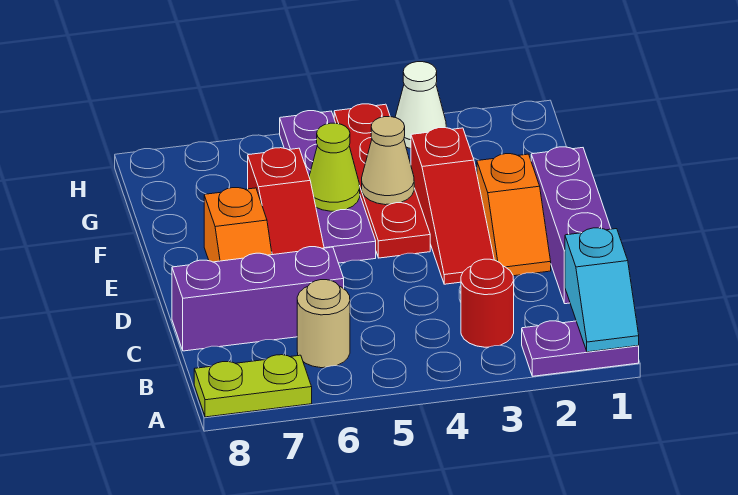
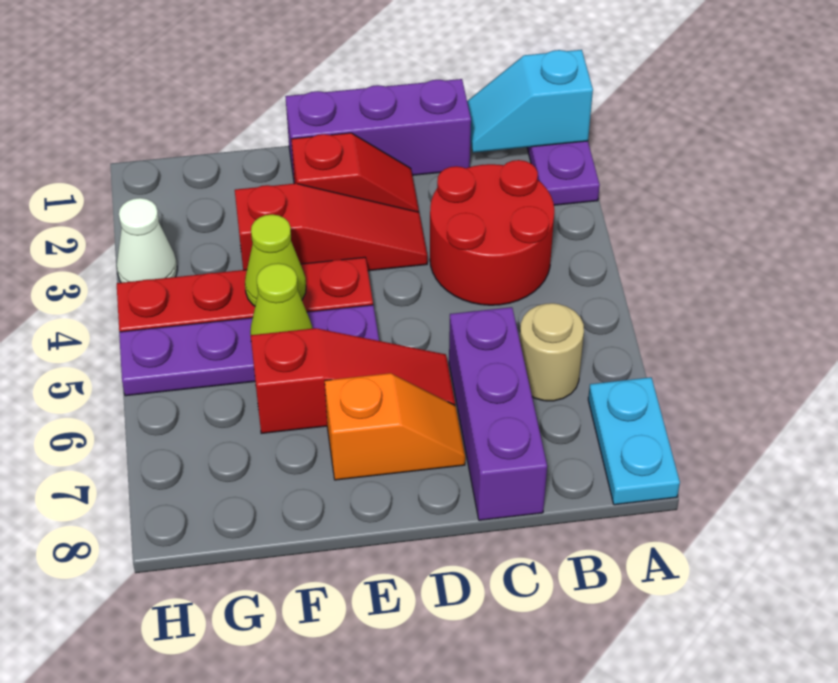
cyan 1x2 slope [565,228,639,352] -> cyan 1x2 slope turned to [467,50,593,153]
lime 1x2 plate [194,355,312,417] -> cyan 1x2 plate [588,377,680,505]
red 1x1 round brick [461,259,514,347] -> red 2x2 round brick [430,160,554,305]
orange 1x2 slope [477,154,551,276] -> red 1x2 slope [291,133,419,212]
tan 1x1 cone [362,117,414,205] -> lime 1x1 cone [245,214,306,306]

